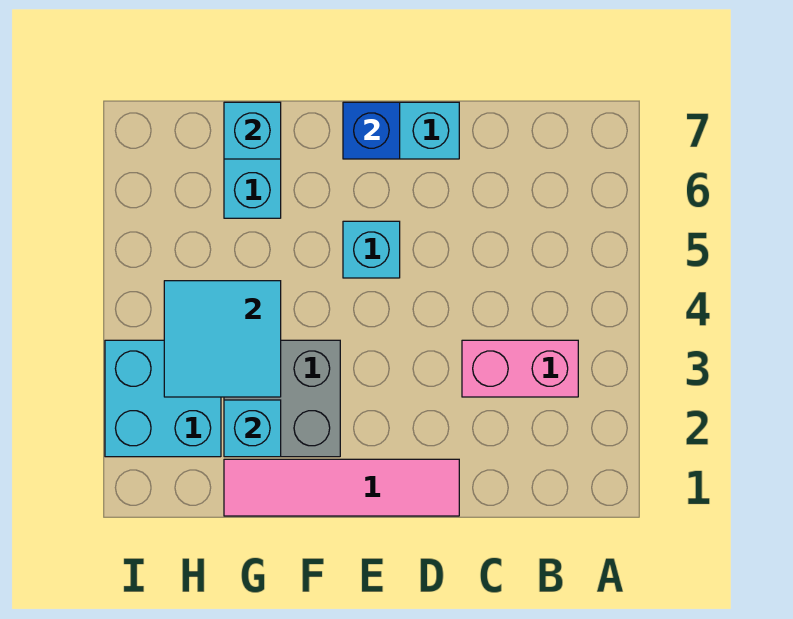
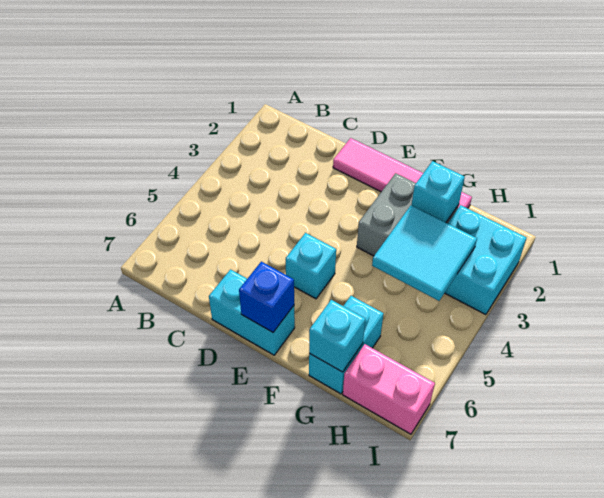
pink 1x2 brick [462,340,578,397] -> pink 1x2 brick moved to [343,344,435,434]

